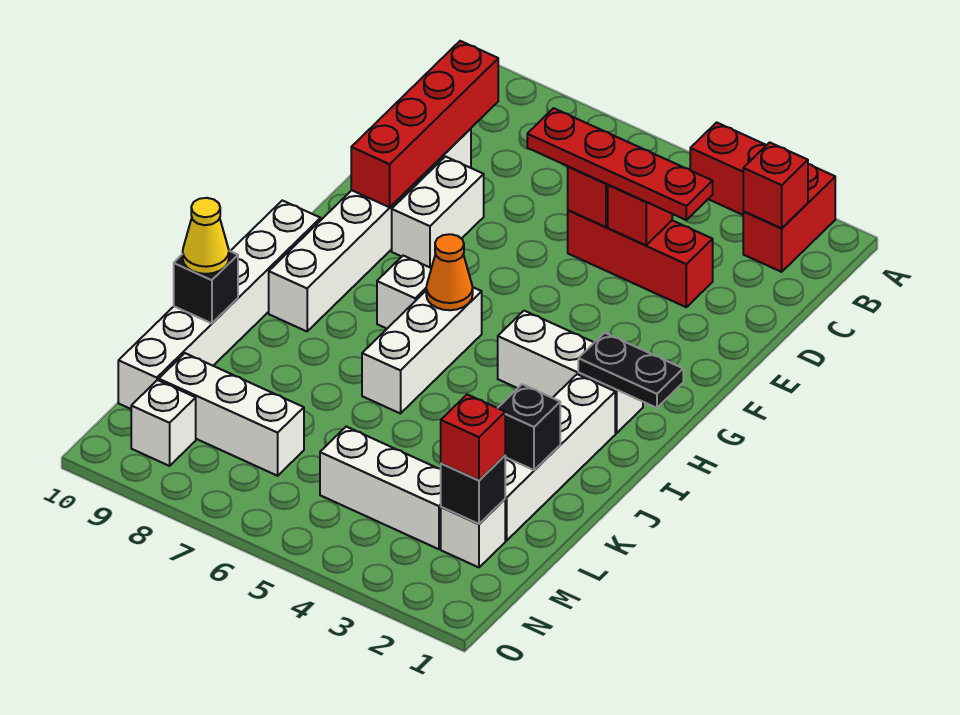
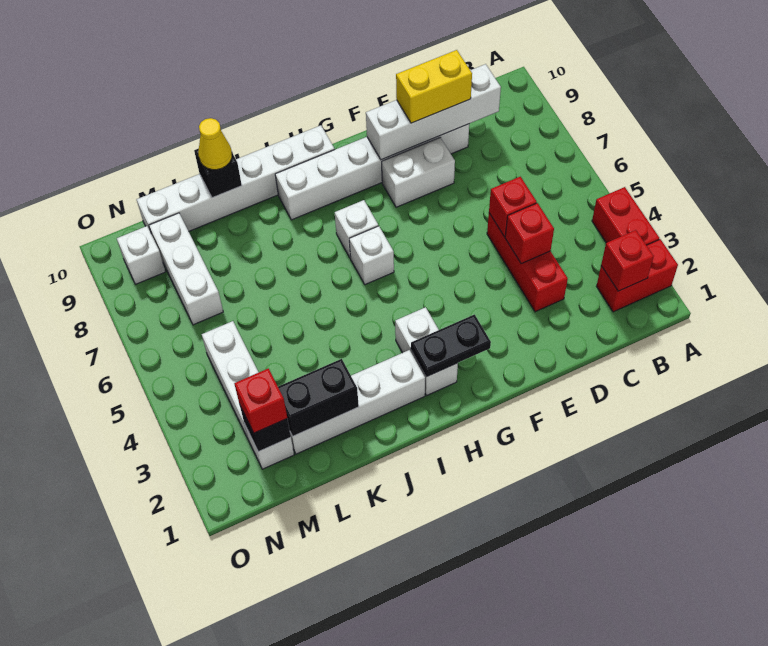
red 1x4 brick [351,41,498,207] -> white 1x4 brick [366,64,501,160]
red 1x4 plate [527,108,713,220] -> none
none -> yellow 1x2 brick [396,50,472,123]
black 1x2 plate [578,333,683,408] -> black 1x2 plate turned to [411,315,491,376]
white 1x3 brick [498,311,643,433] -> white 1x2 brick [395,307,458,396]
white 1x3 brick [362,287,482,414] -> white 1x1 brick [349,226,394,284]
orange 1x1 cone [426,234,473,310] -> none
black 1x1 brick [498,384,560,470] -> black 1x2 brick [278,359,359,436]

